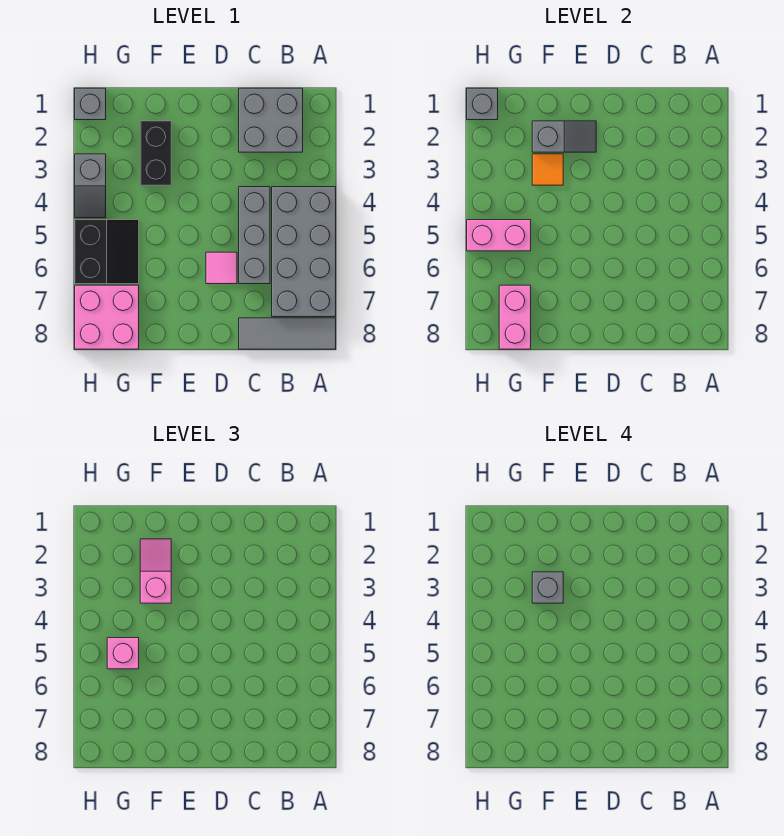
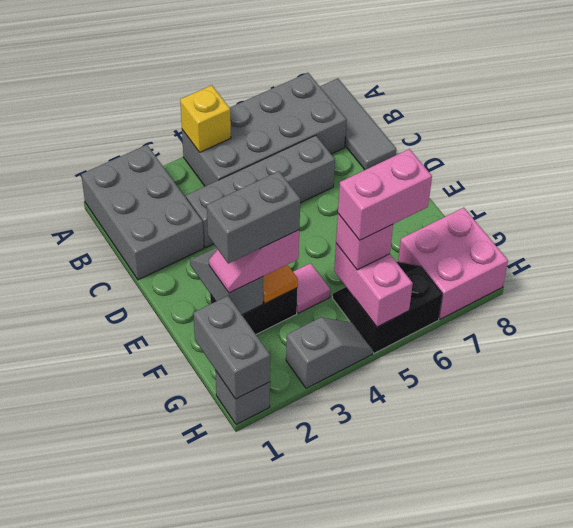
none -> yellow 1x1 brick [180,85,231,152]
grey 2x2 brick [239,88,303,152] -> grey 2x3 brick [81,145,204,280]
grey 1x3 brick [239,187,270,284] -> grey 1x4 brick [186,135,335,248]
pink 1x1 tile [206,252,237,284] -> pink 1x1 tile moved to [293,263,330,313]
grey 1x1 brick [532,572,563,603] -> grey 1x2 brick [207,171,300,264]
pink 1x2 brick [499,285,531,349] -> pink 1x2 brick moved to [338,149,432,240]
grey 1x1 brick [467,88,498,120] -> grey 1x2 brick [193,296,270,399]

